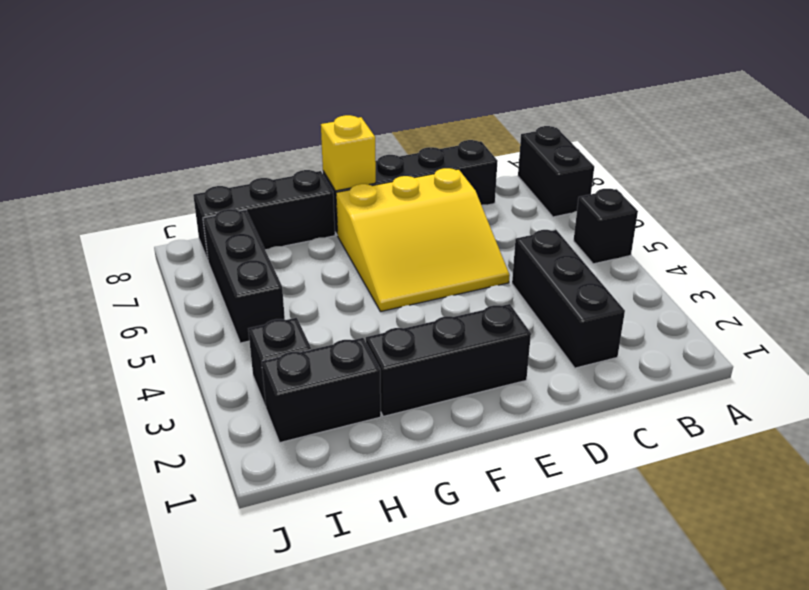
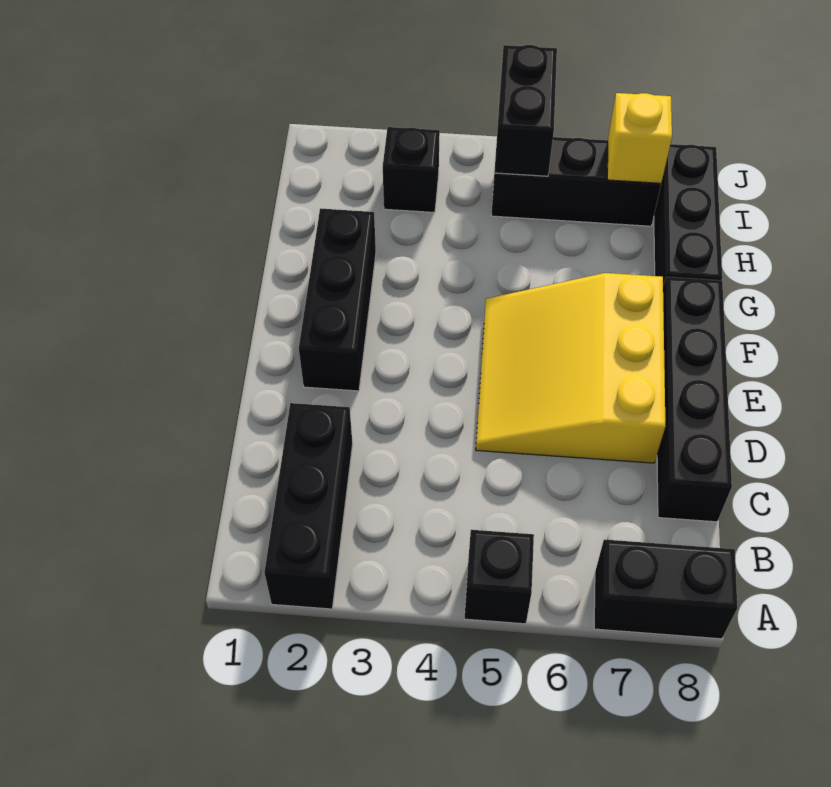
black 1x3 brick [512,230,625,368] -> black 1x3 brick turned to [264,403,353,609]
yellow 1x1 brick [321,115,376,191] -> yellow 1x1 brick moved to [607,93,672,183]
black 1x2 brick [262,338,381,442] -> black 1x2 brick moved to [495,45,557,176]

